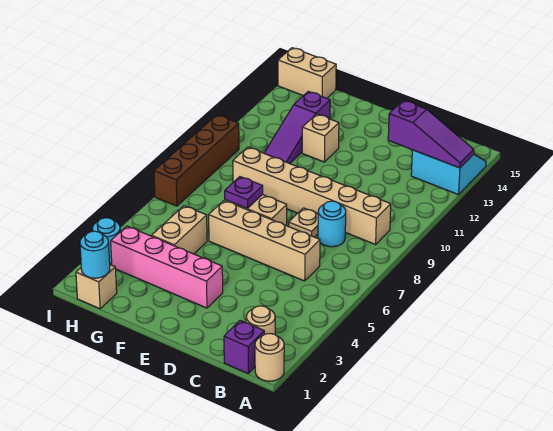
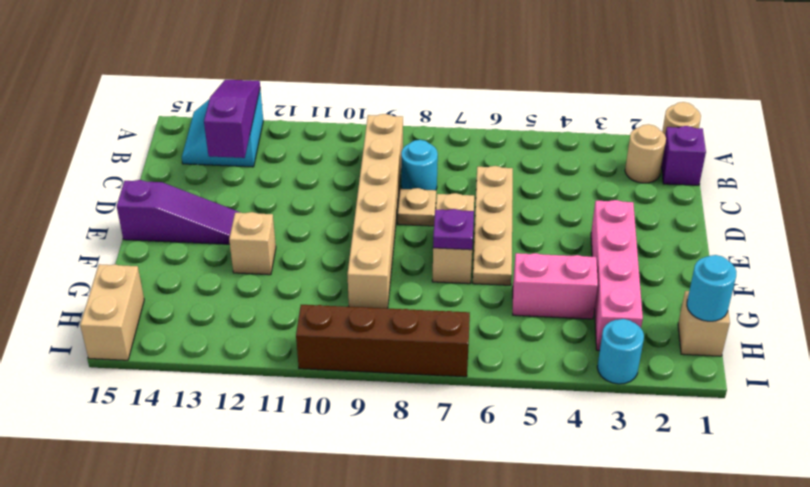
tan 1x4 brick [209,200,320,281] -> tan 1x4 plate [473,166,513,285]
tan 1x2 brick [152,206,207,254] -> pink 1x2 brick [513,253,598,319]
purple 1x3 slope [264,91,330,164] -> purple 1x3 slope moved to [117,180,241,244]

